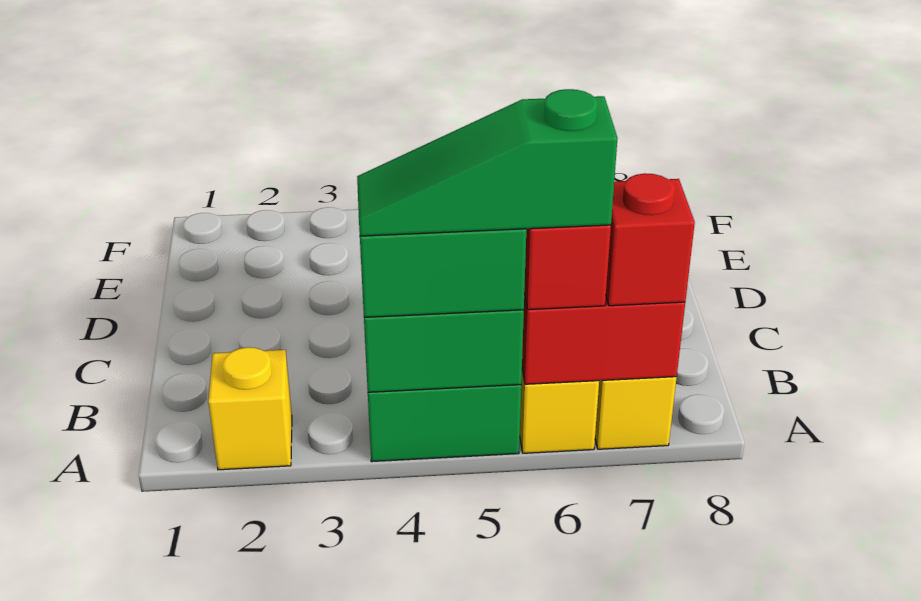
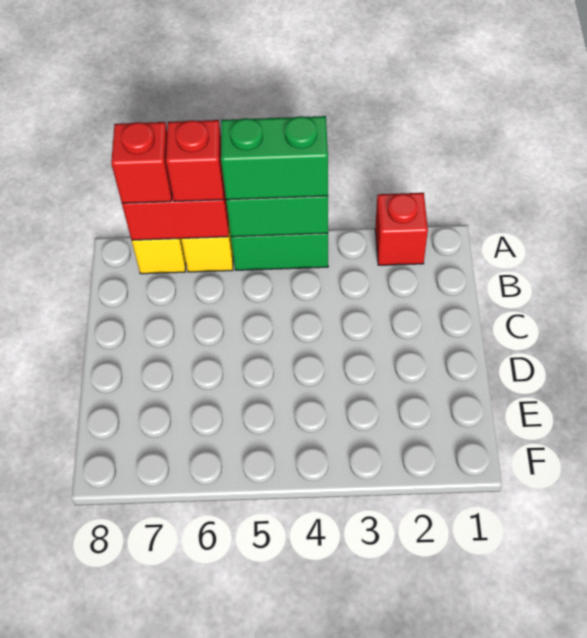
yellow 1x1 brick [208,347,292,470] -> red 1x1 brick [375,193,428,265]
green 1x3 slope [357,89,618,236] -> none

